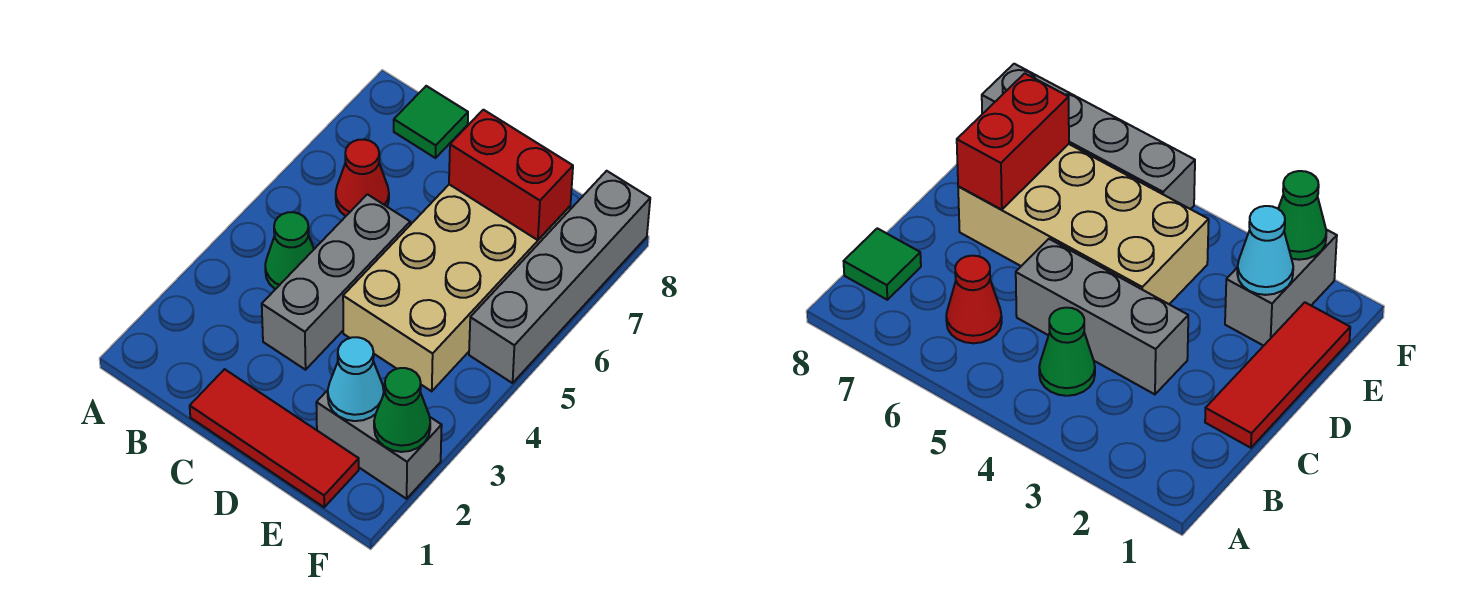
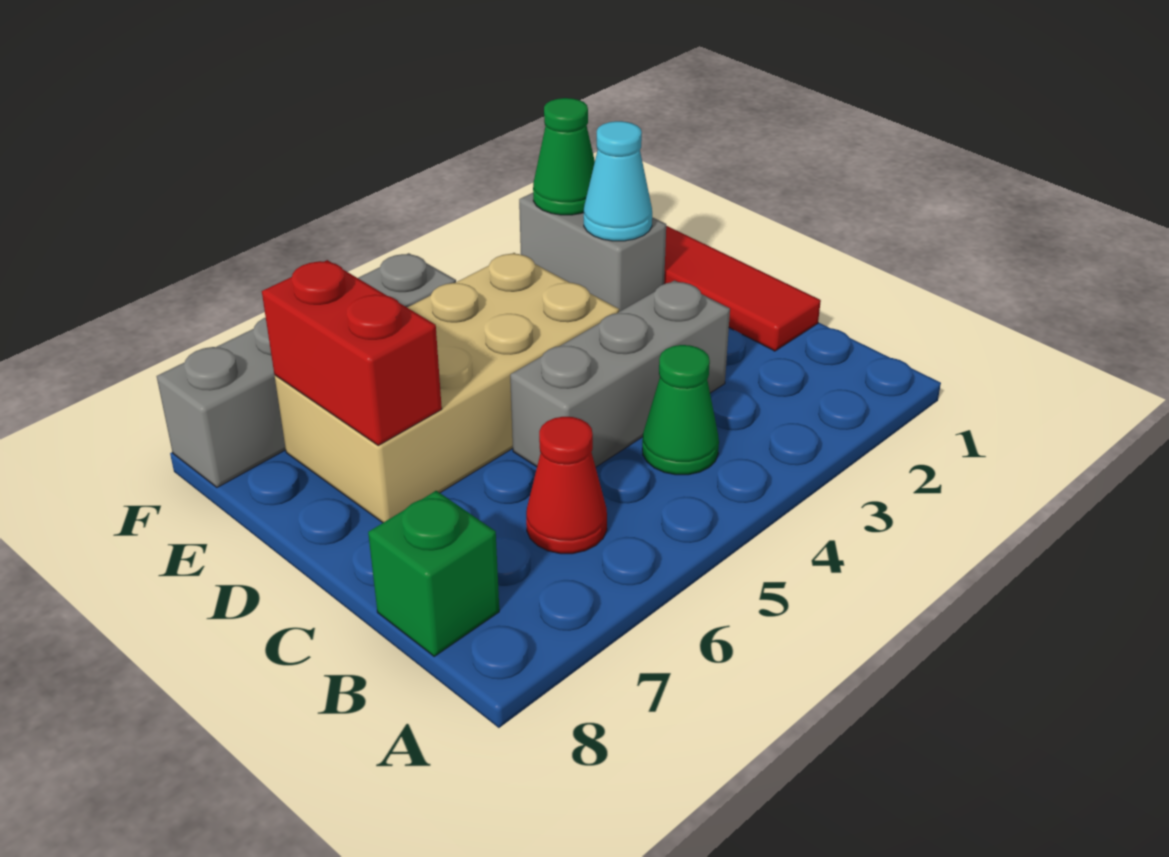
green 1x1 tile [394,86,468,158] -> green 1x1 brick [368,491,499,656]

